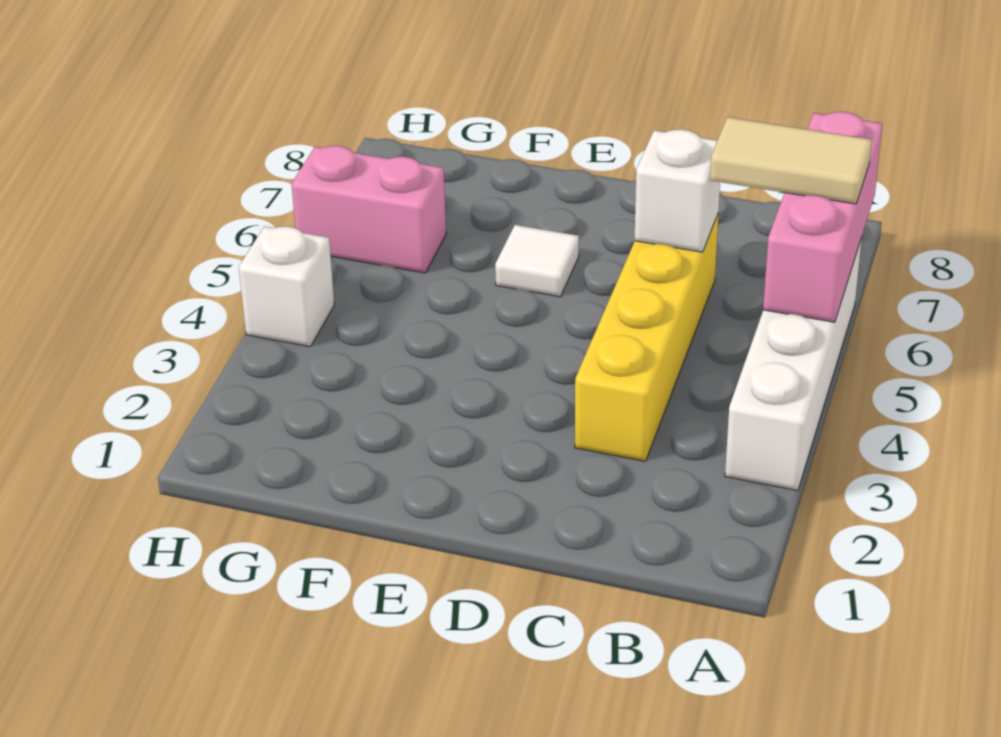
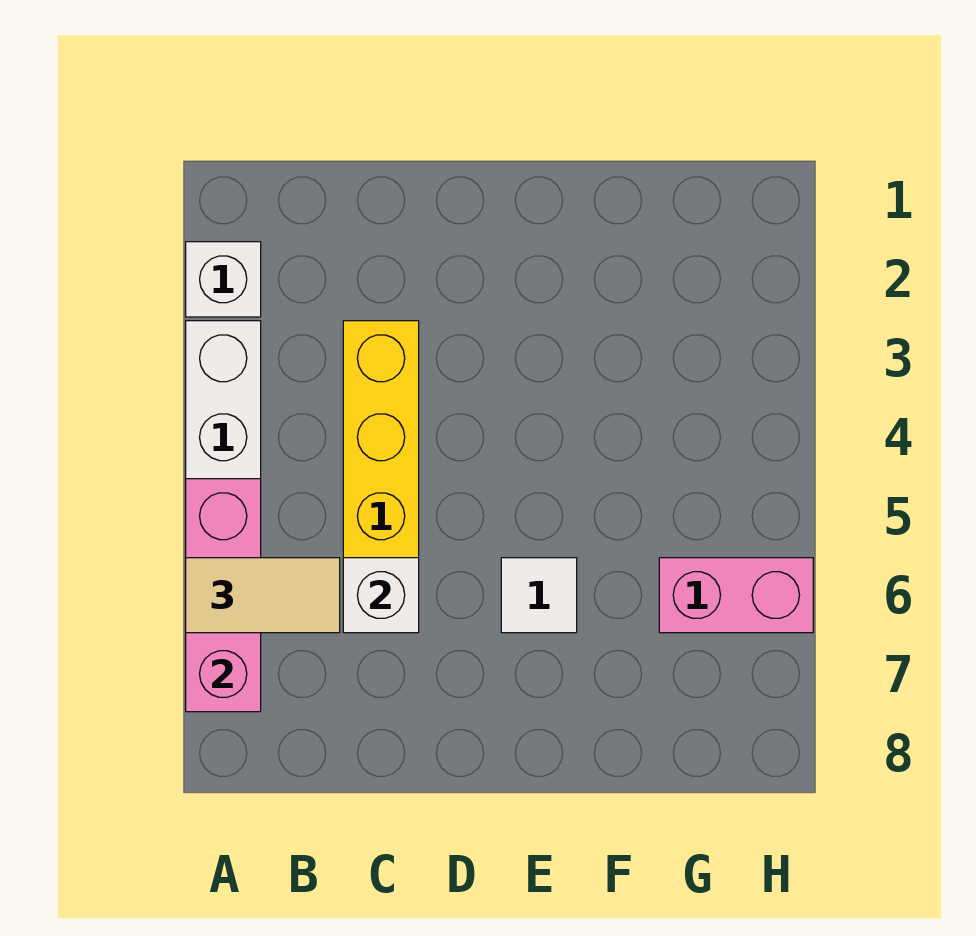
white 1x1 brick [239,226,334,347] -> white 1x1 brick moved to [186,242,261,317]

